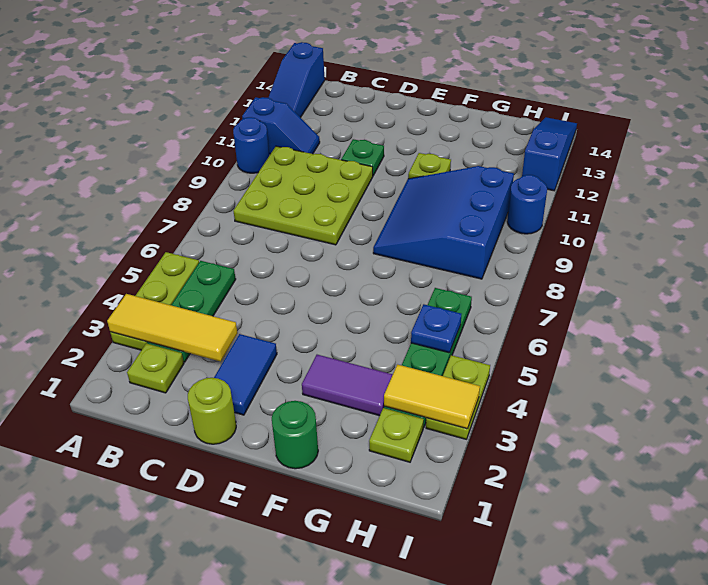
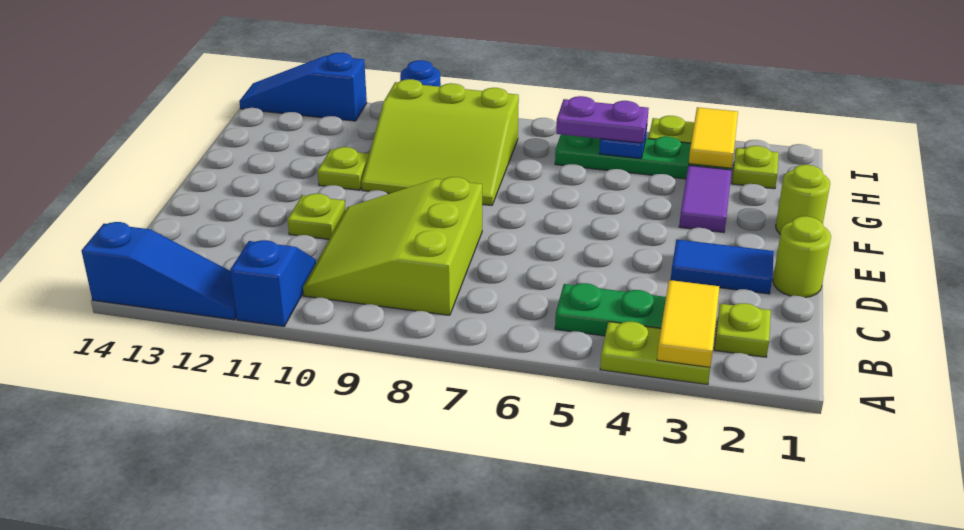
lime 1x3 plate [110,252,199,350] -> lime 1x2 plate [600,321,710,385]
yellow 1x3 tile [107,294,237,362] -> yellow 1x2 tile [657,280,719,367]
blue 1x1 round brick [233,117,269,173] -> none
lime 3x3 plate [233,146,373,245] -> lime 3x3 slope [303,177,482,315]
green 1x1 plate [341,139,384,176] -> lime 1x1 plate [287,194,345,239]
green 1x1 round brick [272,401,318,469] -> lime 1x1 round brick [776,165,830,234]
blue 3x3 slope [373,166,514,279] -> lime 3x3 slope [361,79,519,206]
none -> purple 1x2 plate [556,96,649,143]

